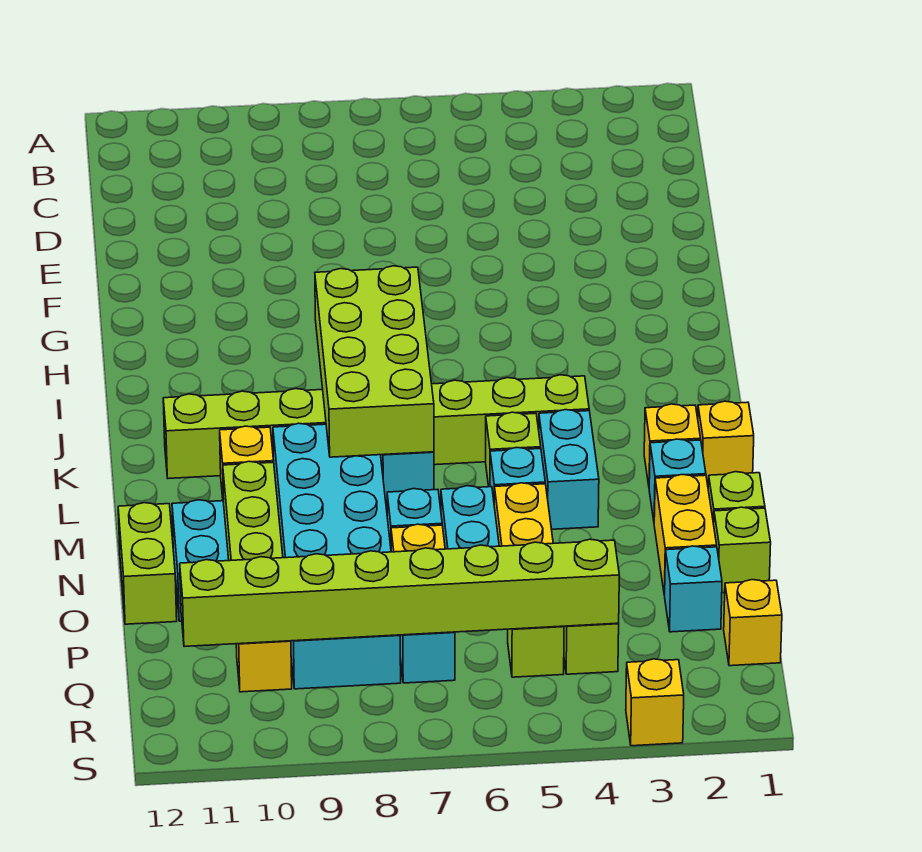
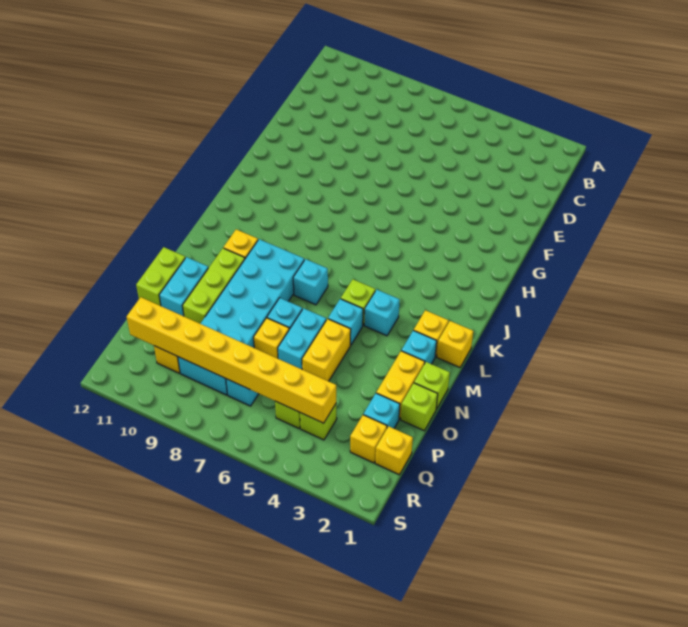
lime 2x4 brick [315,266,434,457] -> none
lime 1x8 brick [163,375,589,478] -> none
cyan 1x2 brick [539,410,599,529] -> cyan 1x1 brick [364,290,400,336]
lime 1x8 brick [180,539,619,647] -> yellow 1x8 brick [127,297,336,423]
yellow 1x1 brick [626,659,684,746] -> yellow 1x1 brick moved to [350,415,387,463]

